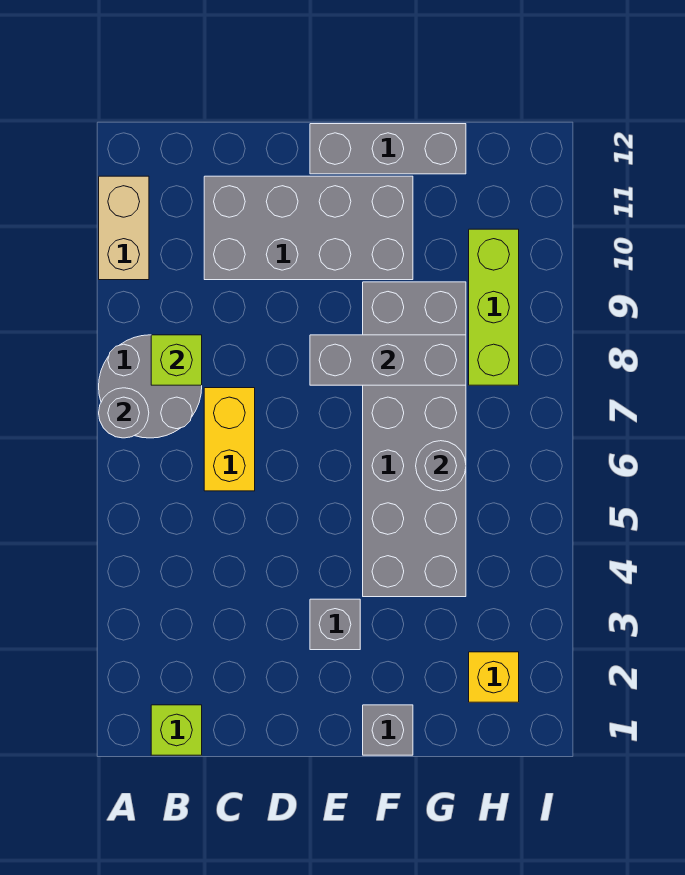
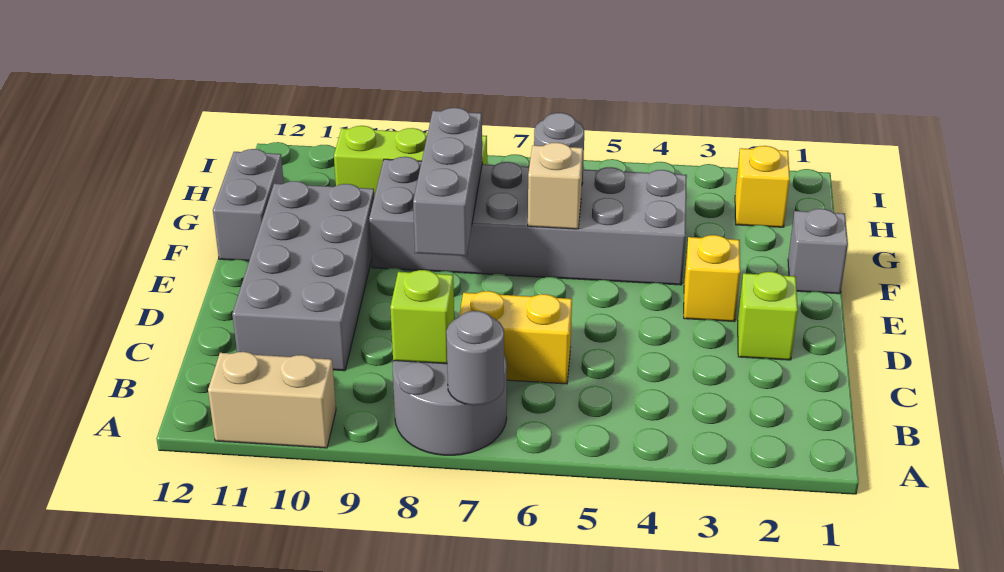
lime 1x1 brick [151,705,202,755] -> lime 1x1 brick moved to [738,272,798,360]
grey 1x1 brick [310,599,360,650] -> yellow 1x1 brick [684,235,740,322]
grey 1x3 brick [310,124,466,174] -> grey 1x2 brick [213,149,284,261]
none -> tan 1x1 brick [528,143,583,229]

